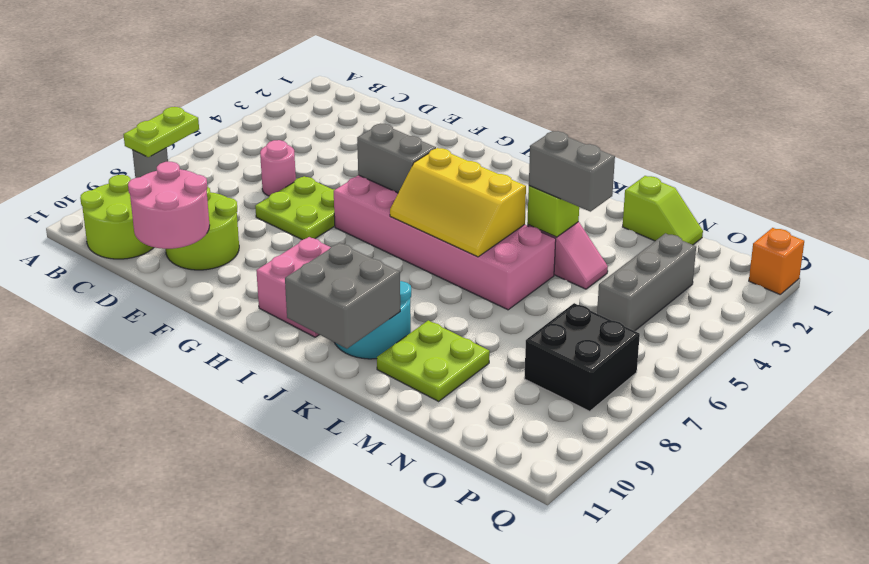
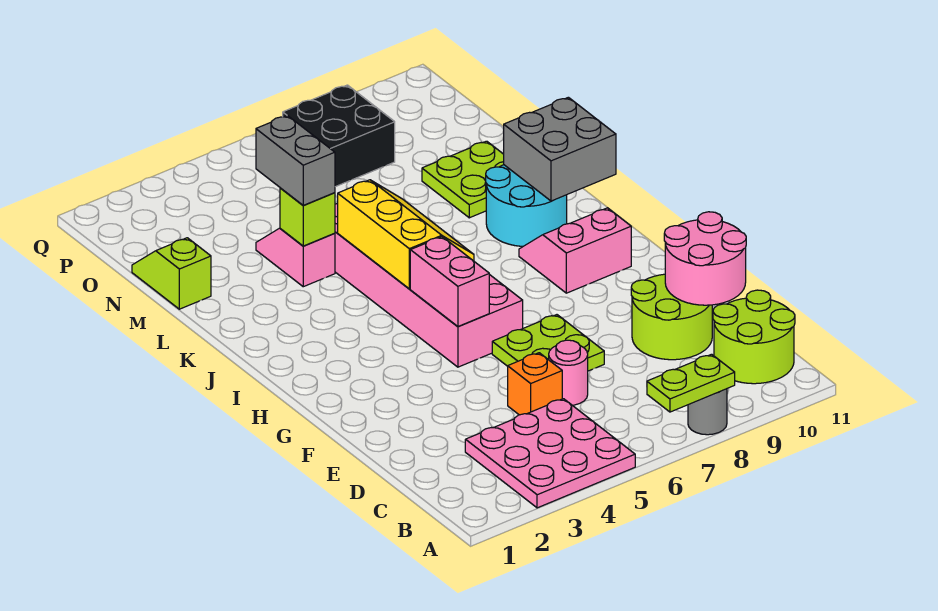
none -> pink 3x3 plate [465,399,635,508]
grey 1x2 brick [357,124,436,193] -> pink 1x2 brick [410,237,489,326]
grey 1x3 brick [597,233,696,331] -> none
orange 1x1 brick [749,228,804,294] -> orange 1x1 brick moved to [508,353,562,415]

